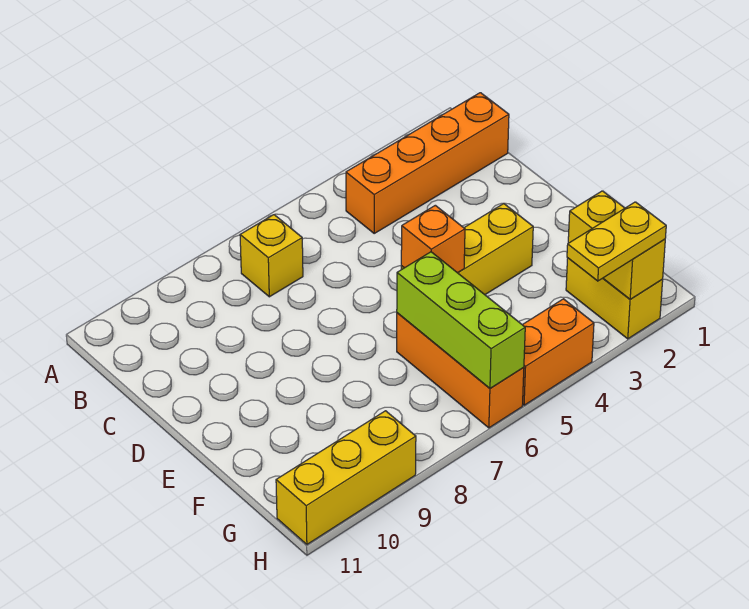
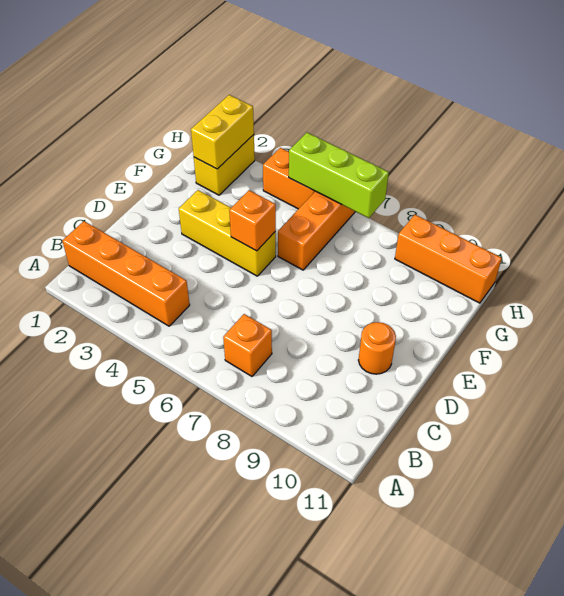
yellow 1x1 brick [240,215,303,297] -> orange 1x1 brick [223,314,272,376]
none -> orange 1x1 round brick [358,322,396,374]
lime 1x3 brick [397,252,525,388] -> lime 1x3 brick turned to [289,133,389,218]
yellow 1x2 plate [567,202,666,281] -> none
yellow 1x3 brick [276,411,416,544] -> orange 1x3 brick [395,215,502,303]

